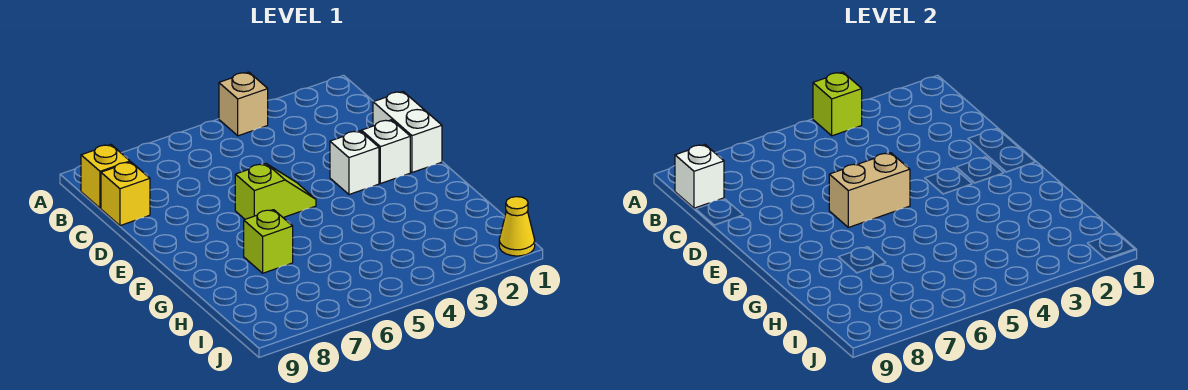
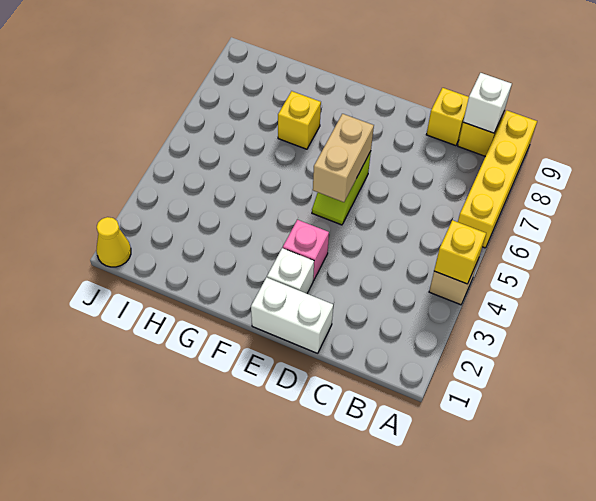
lime 1x1 brick [813,72,862,136] -> yellow 1x1 brick [434,220,486,284]
none -> yellow 1x4 brick [458,110,537,248]
white 1x1 brick [330,131,379,194] -> pink 1x1 brick [283,220,329,281]
lime 1x1 brick [244,210,293,273] -> yellow 1x1 brick [278,91,321,149]

